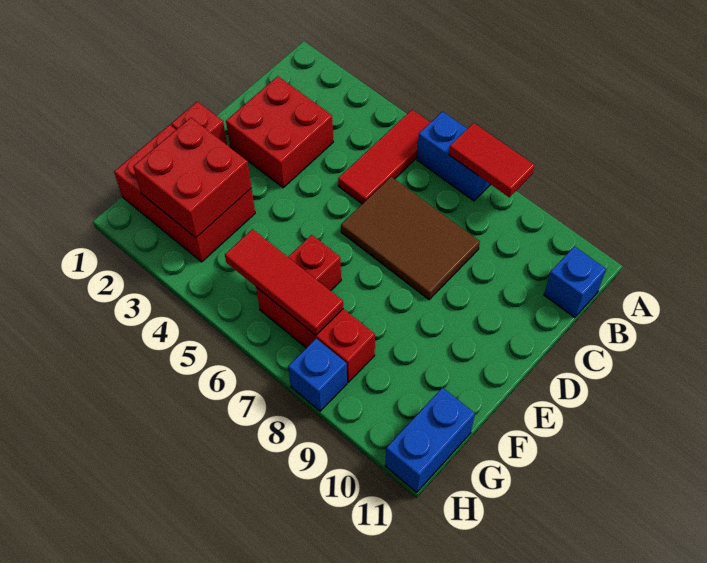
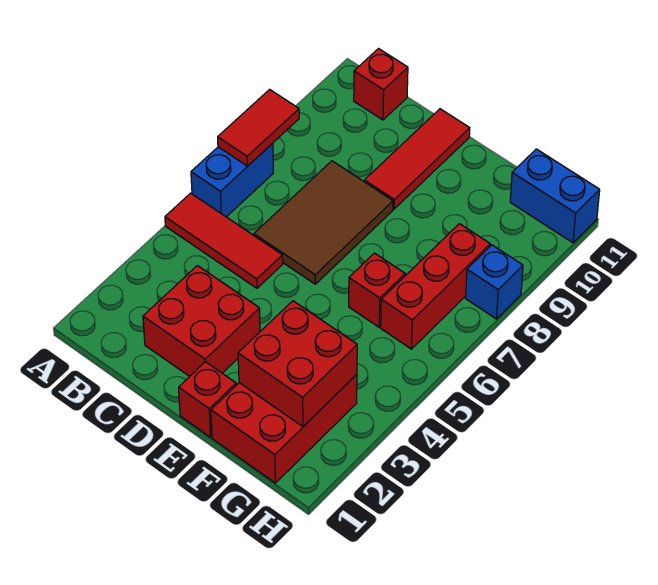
blue 1x1 brick [544,246,606,318] -> red 1x1 brick [354,49,408,120]
red 1x3 tile [225,229,343,335] -> red 1x3 tile moved to [364,109,470,209]

